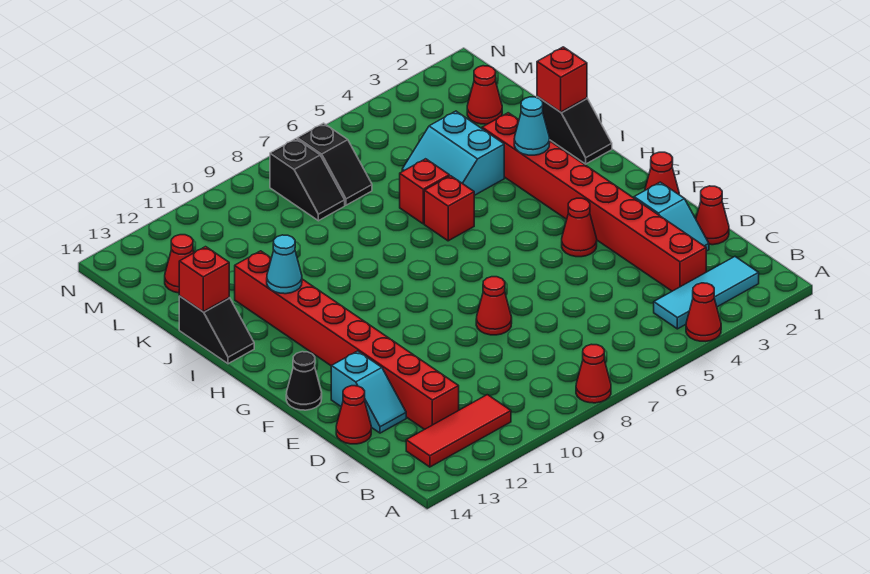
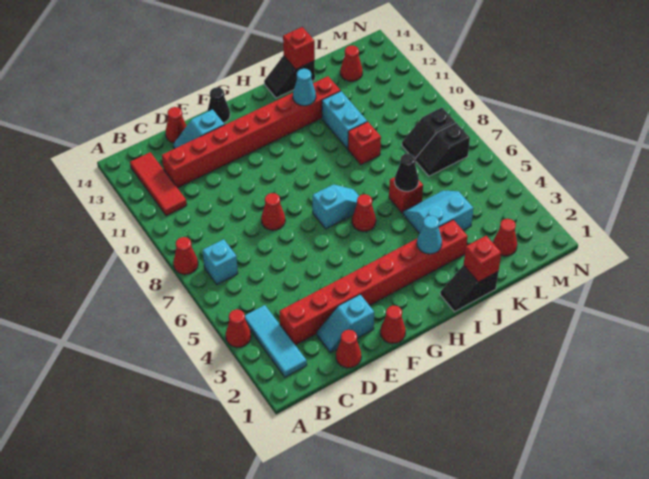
none -> cyan 1x1 brick [203,239,238,284]
red 1x1 cone [562,198,597,257] -> red 1x1 cone moved to [352,194,376,232]
none -> cyan 1x2 slope [313,184,359,229]
red 1x1 brick [424,176,474,241] -> red 1x1 brick moved to [348,122,381,165]
none -> black 1x1 cone [395,153,419,191]
none -> cyan 1x2 brick [322,91,367,149]

